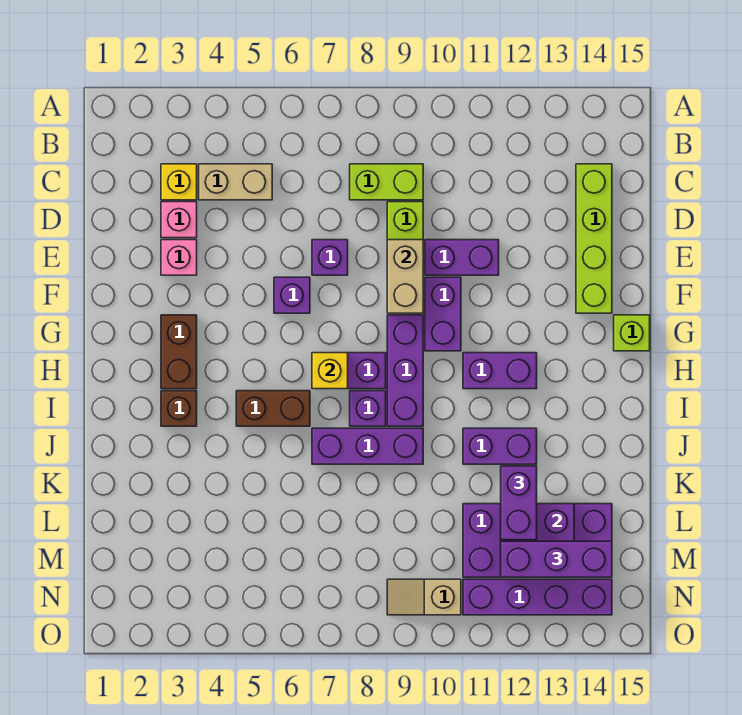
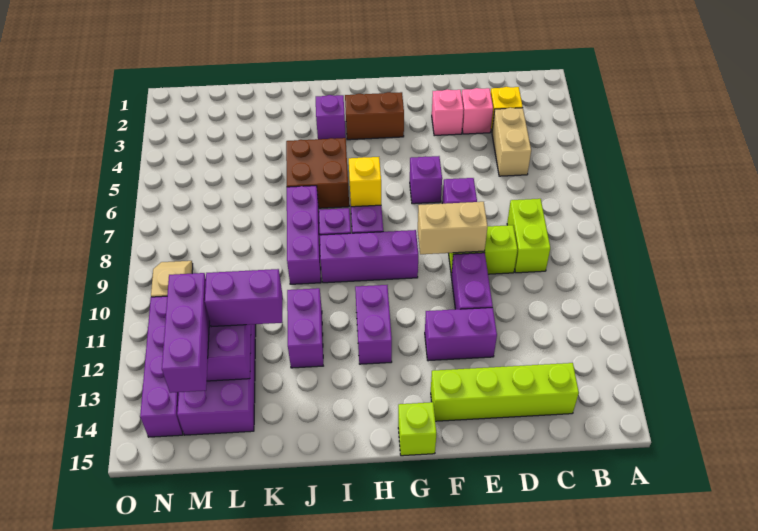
purple 1x2 brick [425,277,461,351] -> purple 1x2 brick moved to [425,308,497,361]
brown 1x1 brick [161,391,197,426] -> purple 1x1 brick [316,95,346,139]
brown 1x2 brick [236,391,310,426] -> brown 2x2 brick [286,138,349,208]

